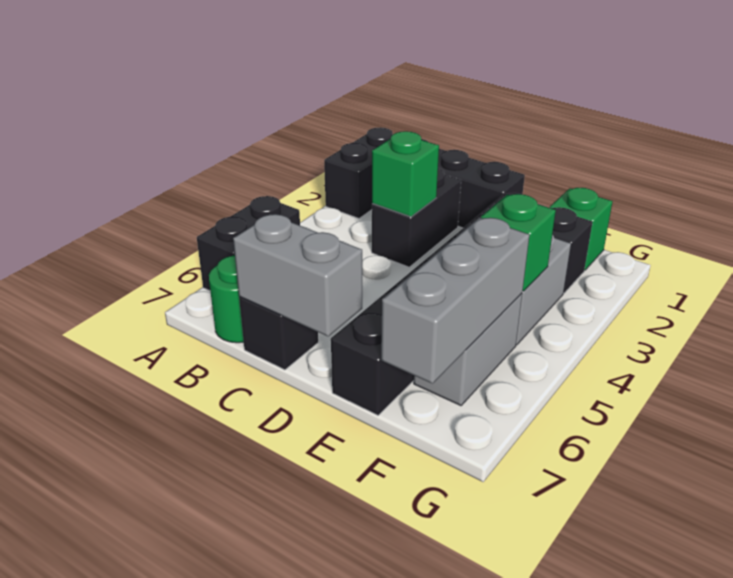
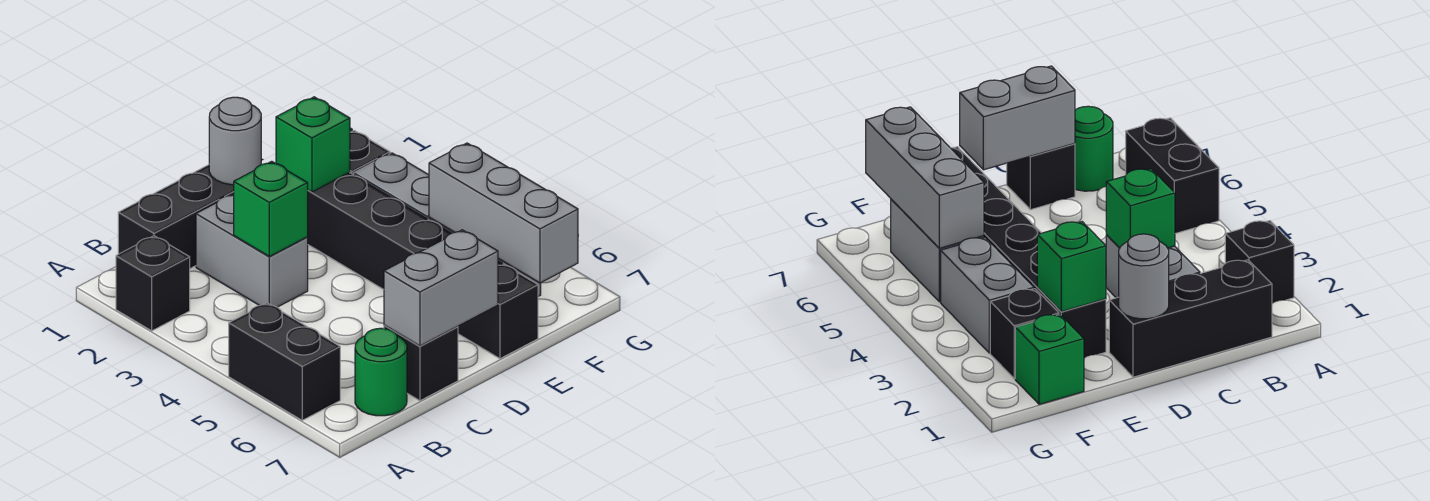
black 1x2 brick [324,127,393,218] -> black 1x1 brick [116,236,190,331]
black 1x2 brick [372,168,461,267] -> grey 1x2 brick [196,194,308,307]
none -> grey 1x1 round brick [209,97,261,185]
green 1x1 brick [481,194,556,291] -> green 1x1 brick moved to [276,97,350,192]

